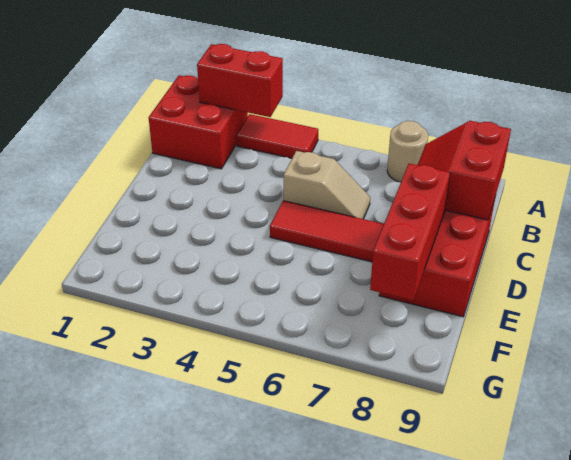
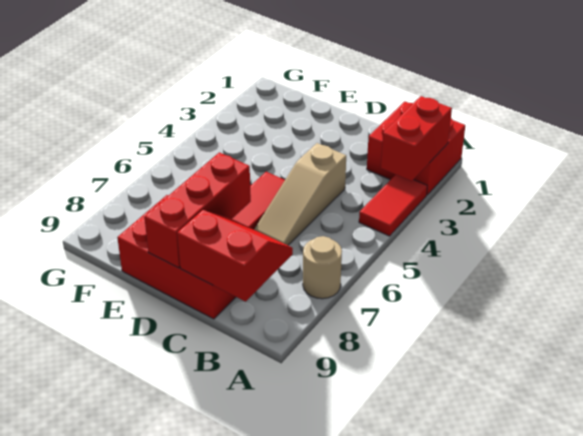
tan 1x2 slope [284,151,370,219] -> tan 1x3 slope [254,143,346,245]
red 1x3 brick [370,164,450,300] -> red 1x3 brick turned to [144,152,251,268]

